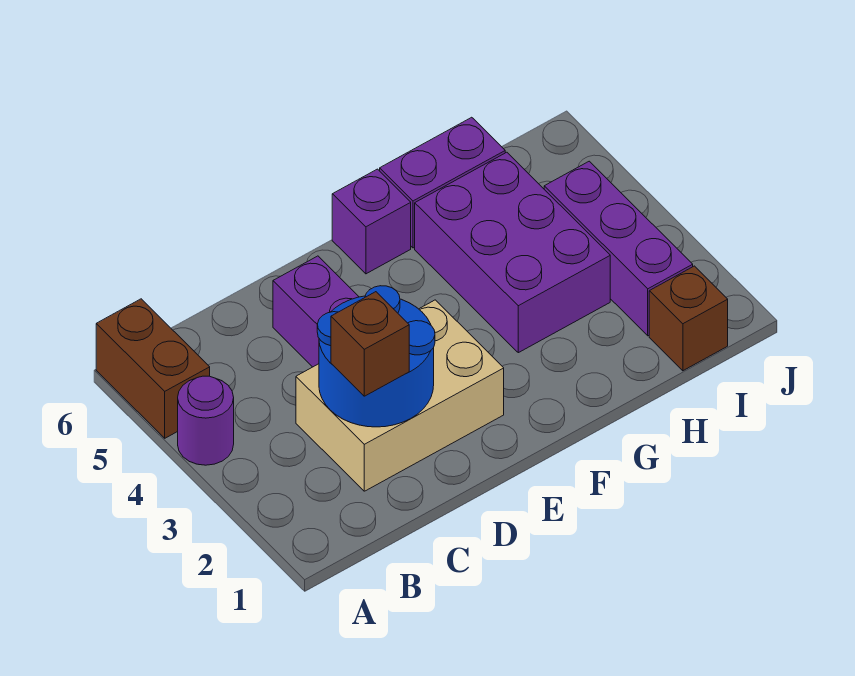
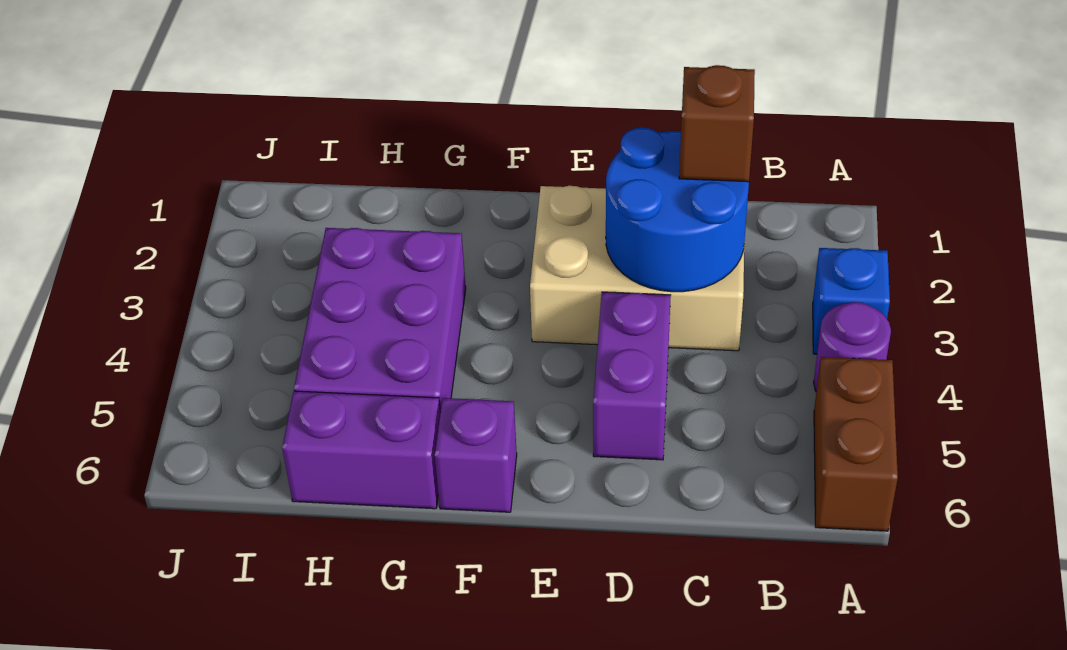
none -> blue 1x1 brick [813,248,890,354]
brown 1x1 brick [649,266,728,371] -> none
purple 1x3 brick [544,161,693,336] -> none

